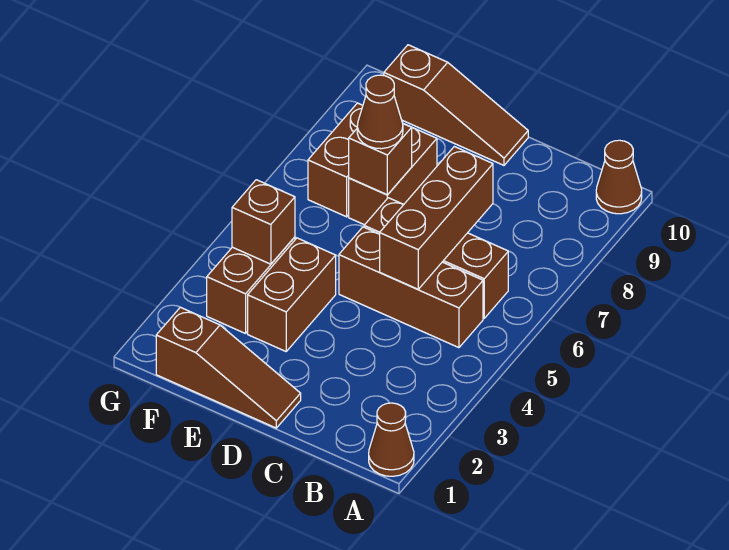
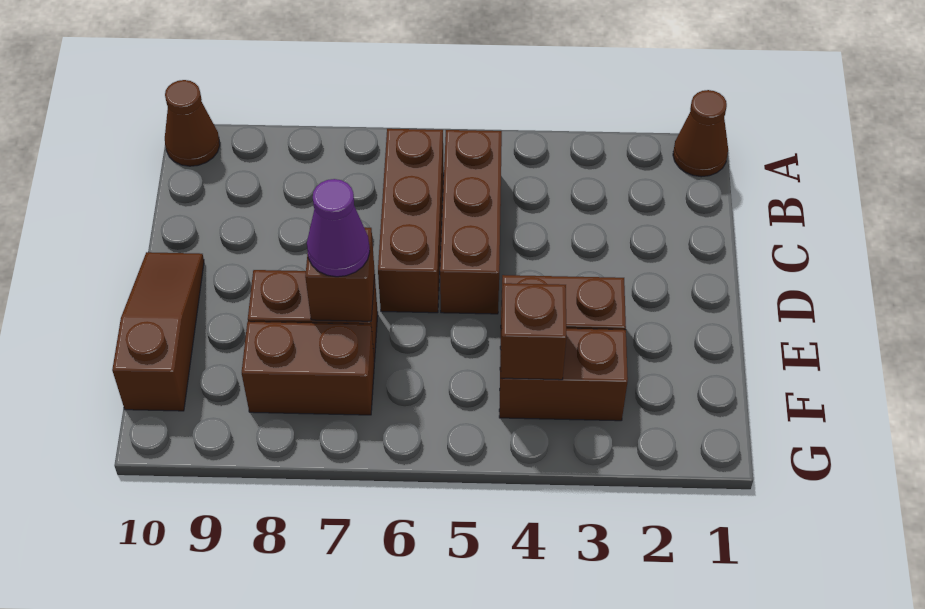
brown 1x3 brick [380,147,493,289] -> none
brown 1x3 slope [156,307,301,428] -> none
brown 1x1 cone [357,75,403,149] -> purple 1x1 cone [307,179,370,277]

